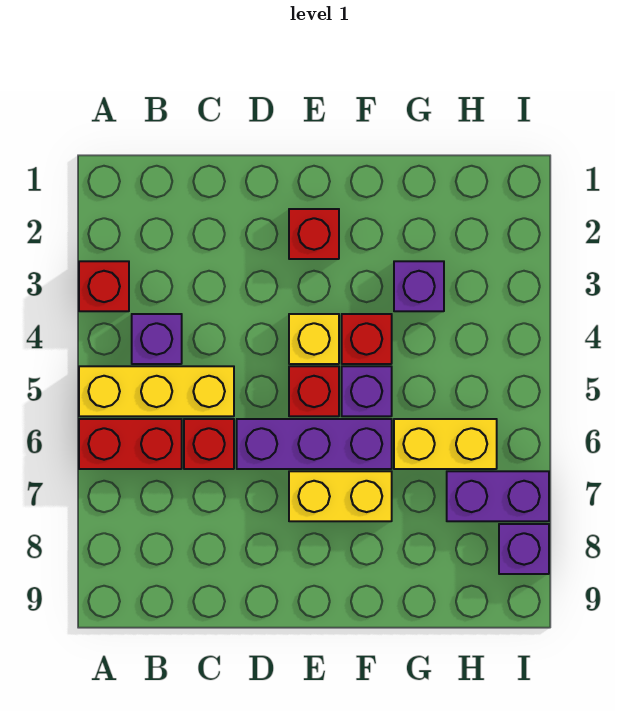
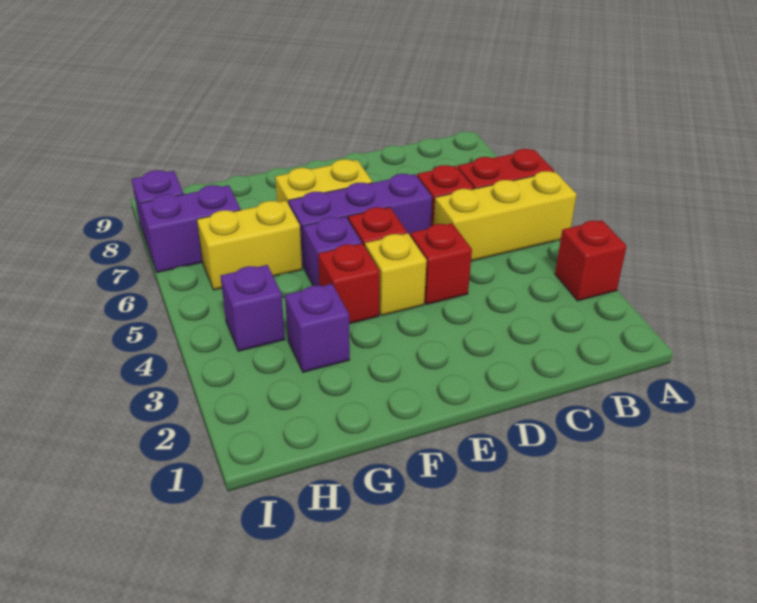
purple 1x1 brick [132,314,182,364] -> purple 1x1 brick moved to [221,265,285,351]
red 1x1 brick [289,209,339,259] -> red 1x1 brick moved to [410,223,472,305]

